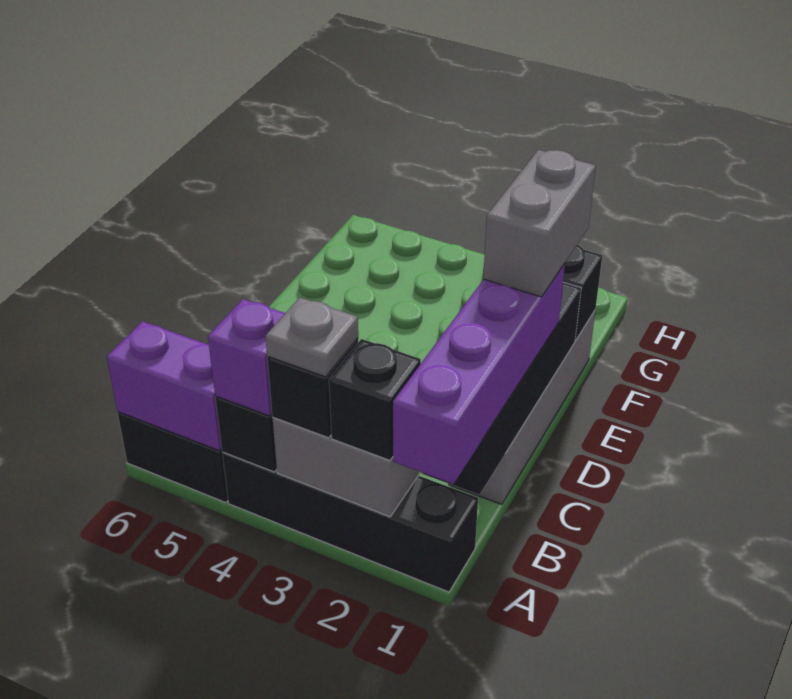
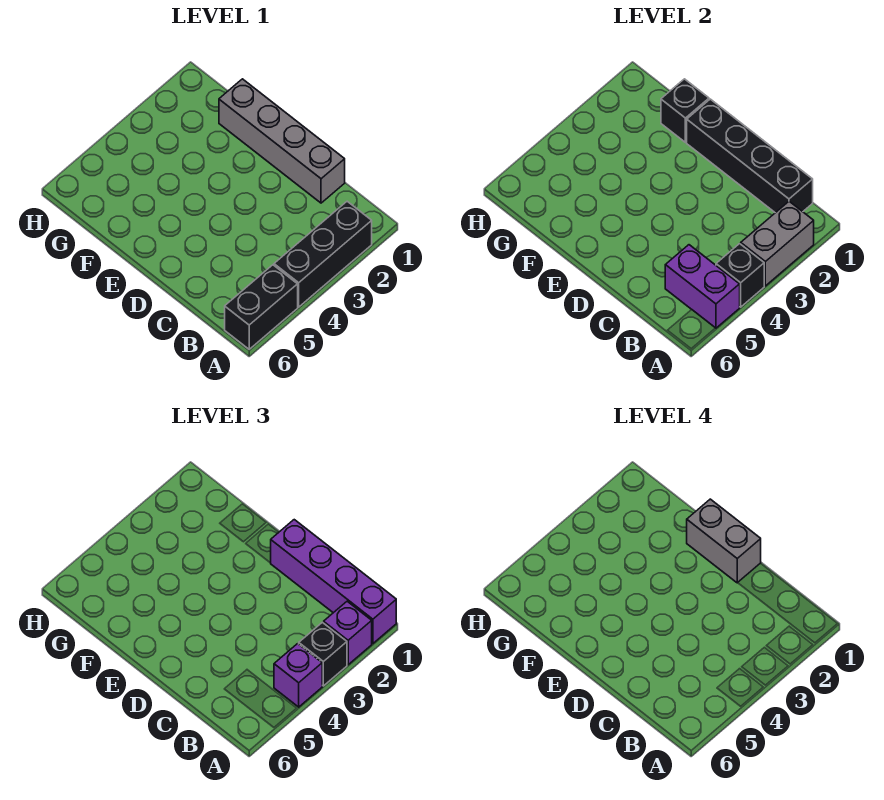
black 1x4 brick [222,453,478,592] -> black 1x3 brick [274,201,372,307]
black 1x1 brick [329,339,421,460] -> purple 1x1 brick [324,601,372,665]
grey 1x1 plate [265,298,358,377] -> none
purple 1x2 brick [107,321,222,451] -> purple 1x2 brick turned to [665,245,740,328]

